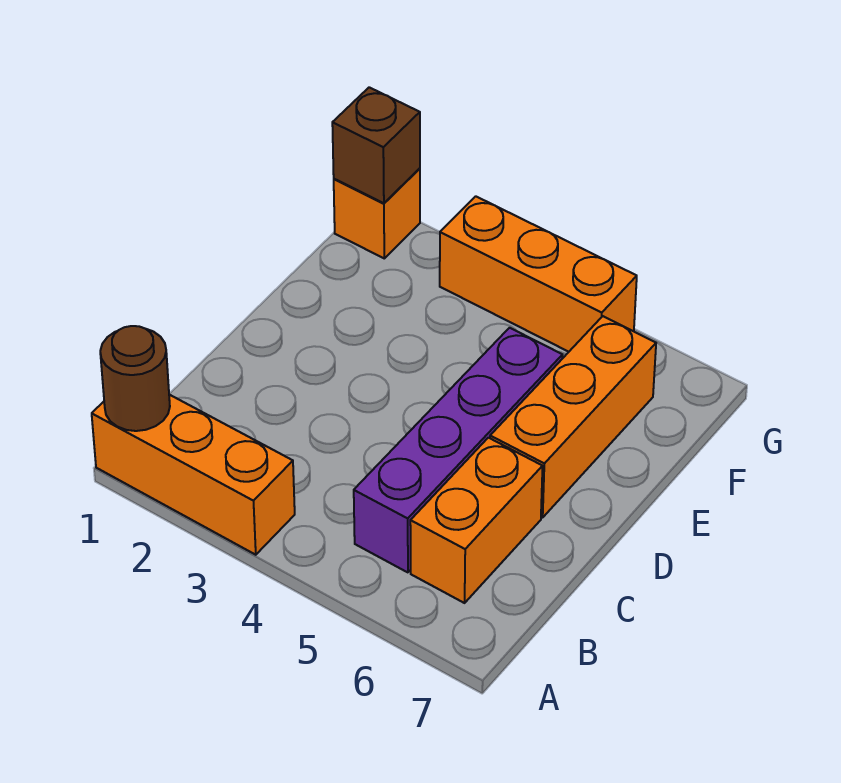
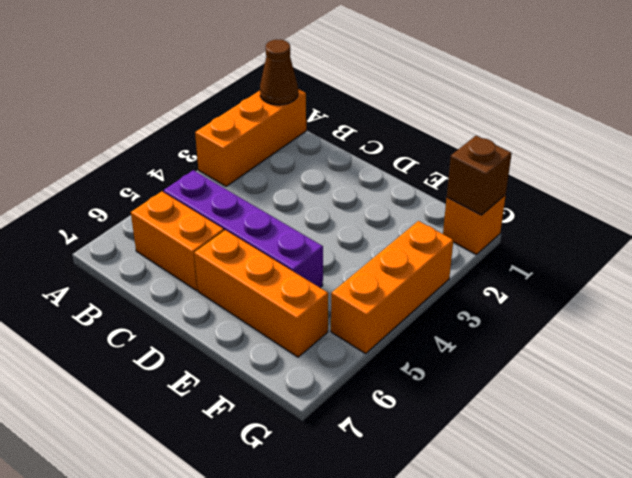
brown 1x1 round brick [100,326,170,431] -> brown 1x1 cone [260,40,298,105]

